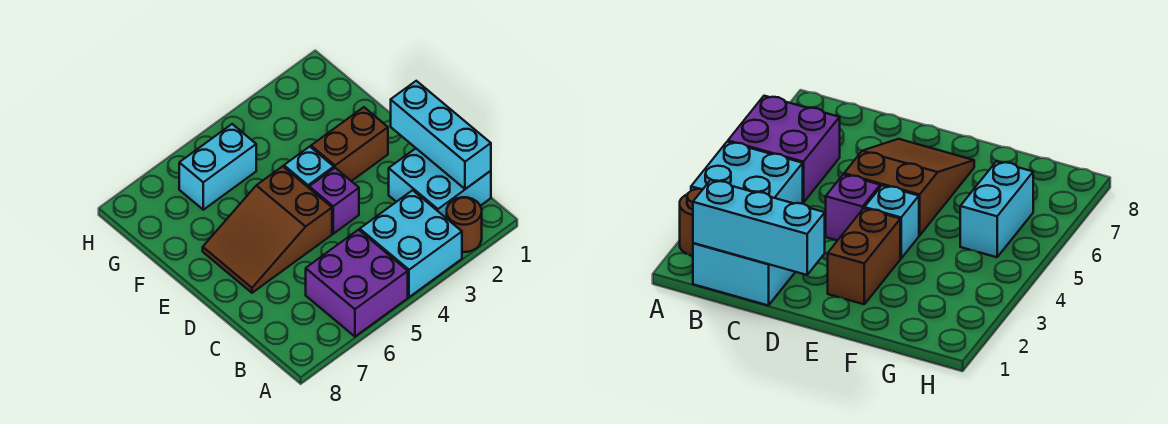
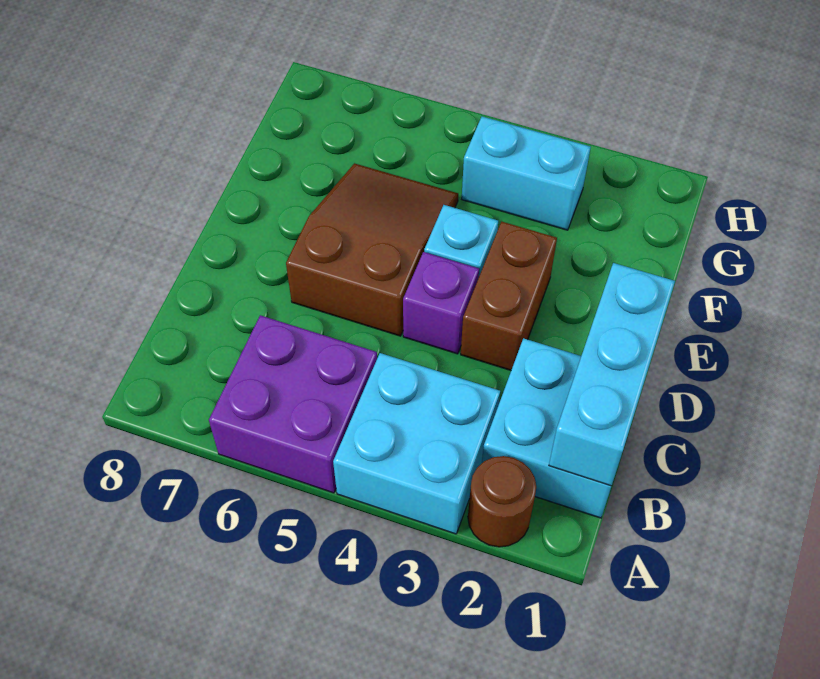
brown 2x3 slope [203,166,332,293] -> brown 2x3 slope turned to [286,163,458,336]
brown 1x2 brick [311,107,388,181] -> brown 1x2 brick turned to [461,222,557,370]
cyan 1x2 brick [179,124,256,210] -> cyan 1x2 brick moved to [462,117,591,230]

